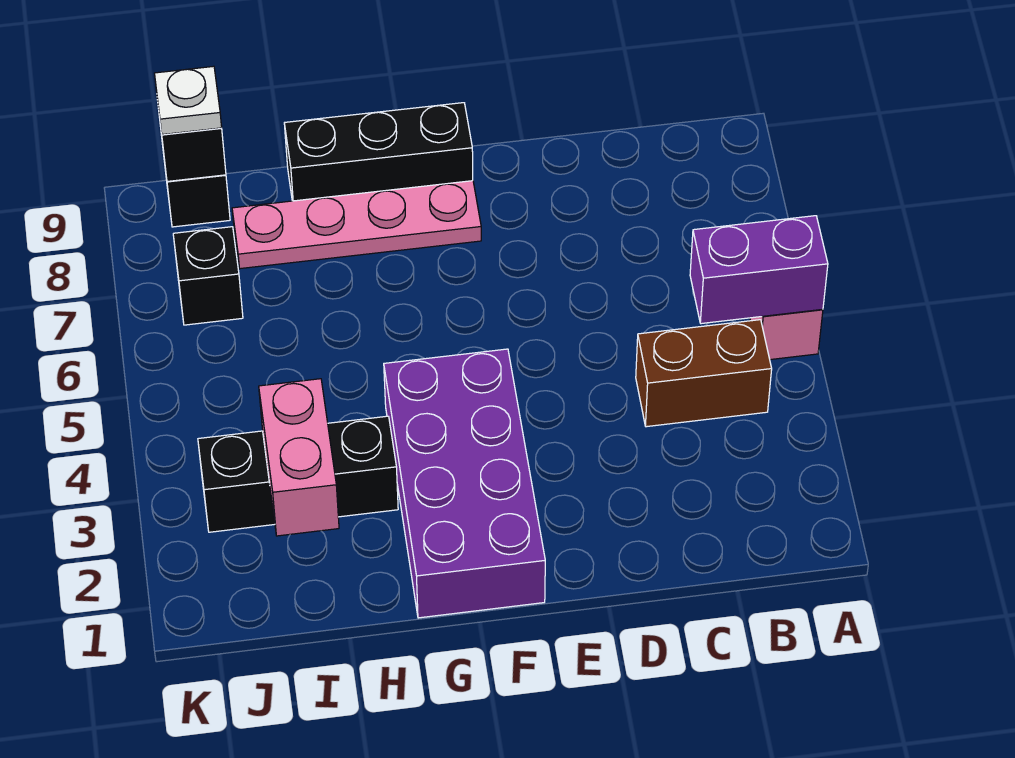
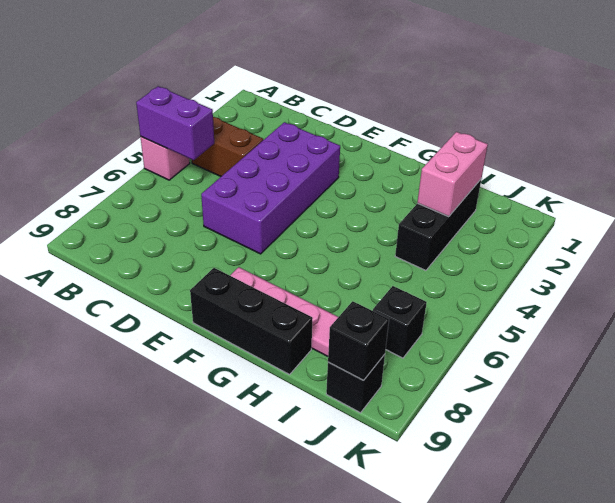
purple 2x4 brick [384,349,545,618] -> purple 2x4 brick moved to [201,122,340,254]
black 1x3 brick [198,416,398,532] -> black 1x3 brick turned to [395,180,481,270]
white 1x1 plate [155,66,222,135] -> none

